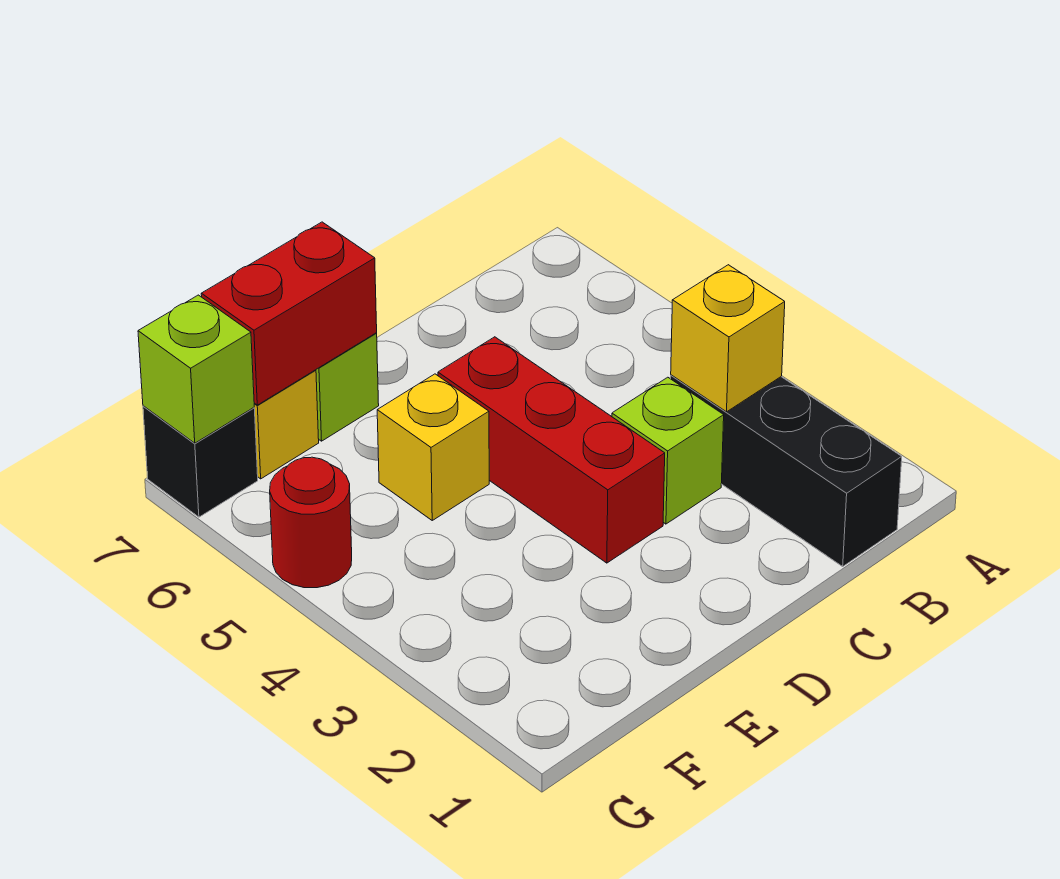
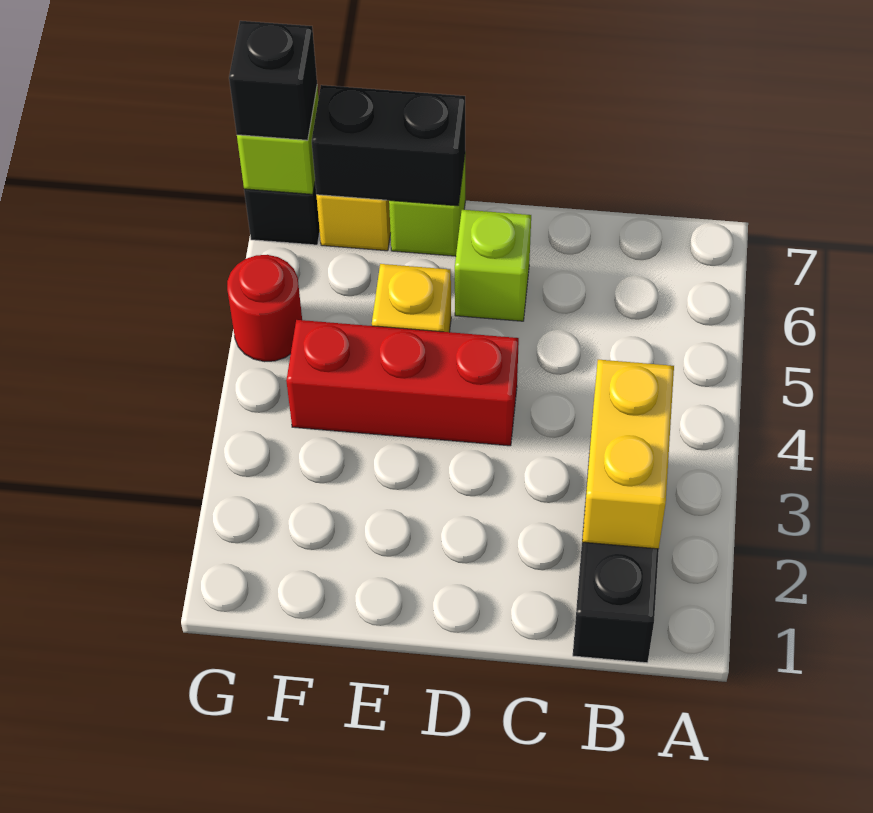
yellow 1x1 brick [671,265,785,412] -> yellow 1x2 brick [582,360,674,549]
lime 1x1 brick [612,377,724,524] -> lime 1x1 brick moved to [455,210,531,321]
red 1x3 brick [438,337,665,563] -> red 1x3 brick turned to [286,320,519,446]
red 1x2 brick [201,222,377,405] -> black 1x2 brick [312,85,465,206]
none -> black 1x1 brick [229,21,317,140]

